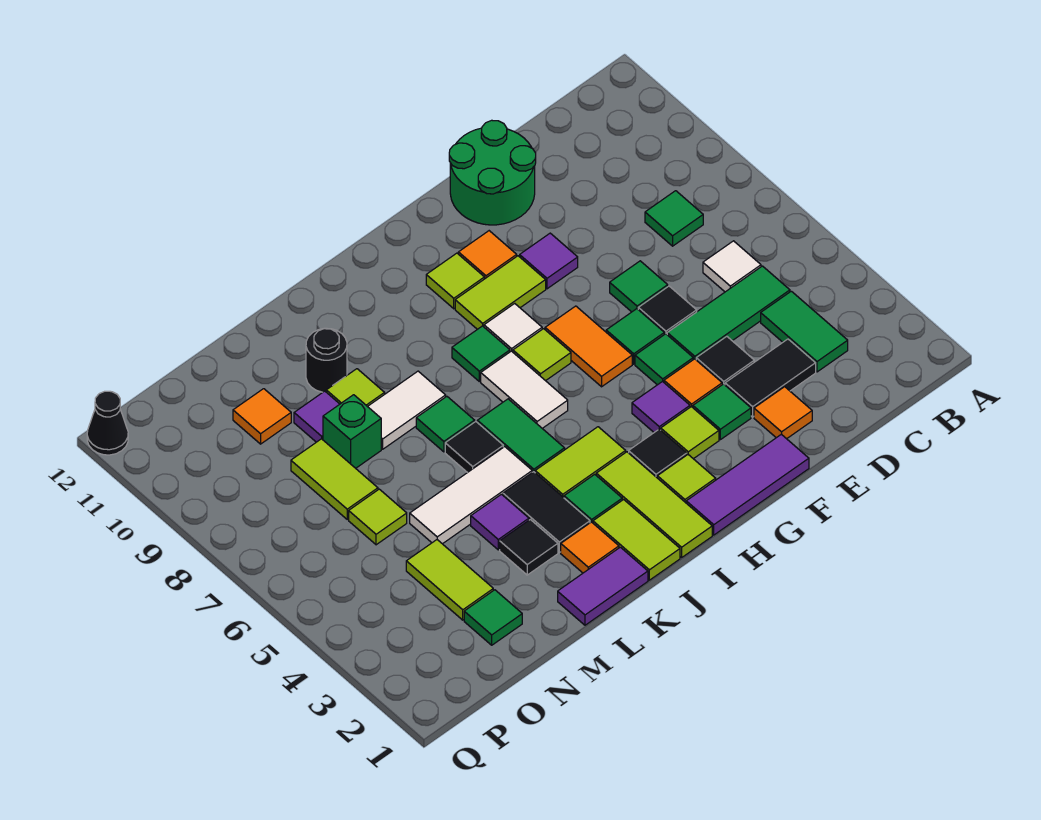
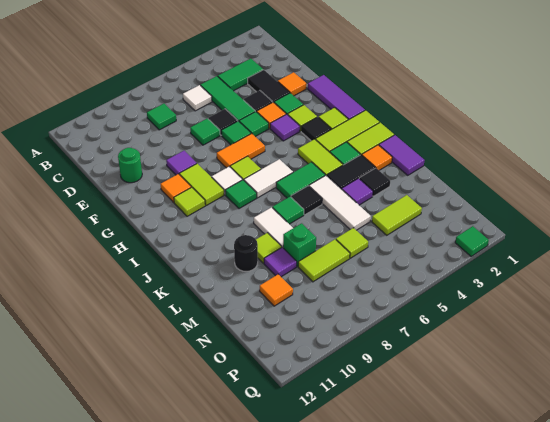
green 2x2 round brick [449,120,536,225] -> green 1x1 round brick [118,148,142,183]
green 1x1 tile [464,590,522,645] -> green 1x1 tile moved to [455,226,489,256]
black 1x1 cone [87,391,128,455] -> none

